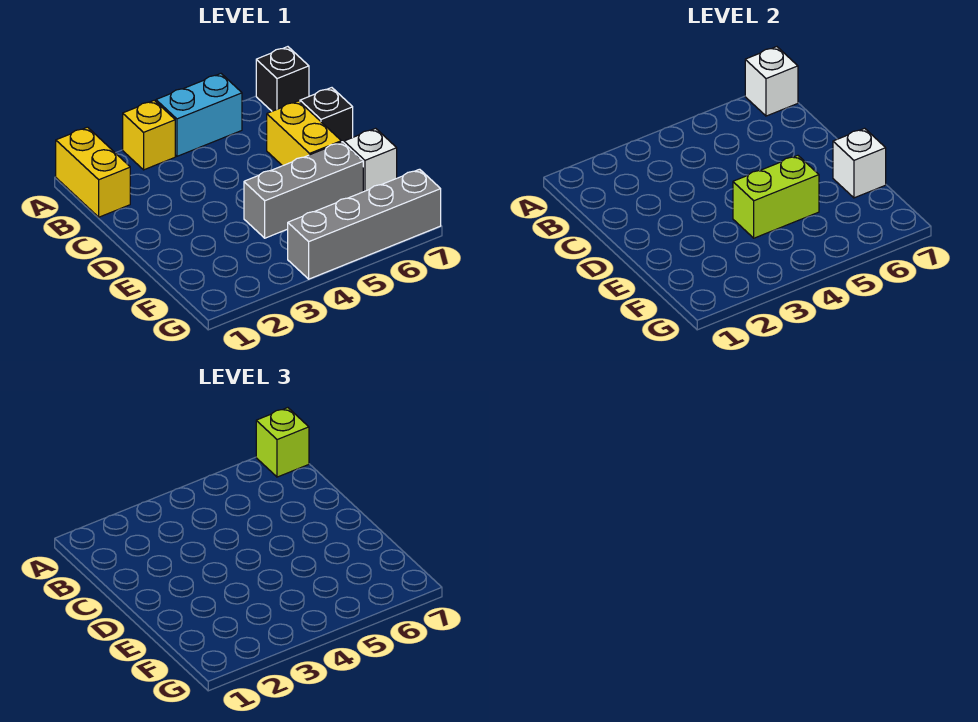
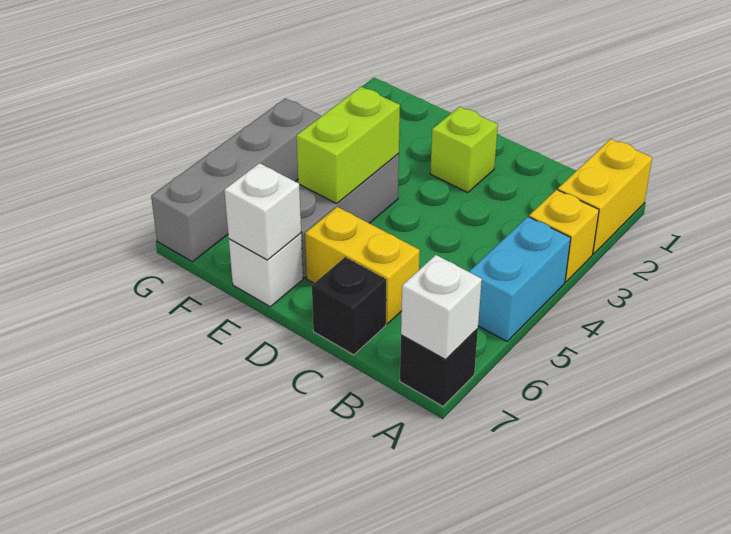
yellow 1x2 brick [56,127,130,217] -> yellow 1x2 brick turned to [558,139,652,254]
lime 1x1 brick [256,408,309,477] -> lime 1x1 brick moved to [430,107,498,193]

